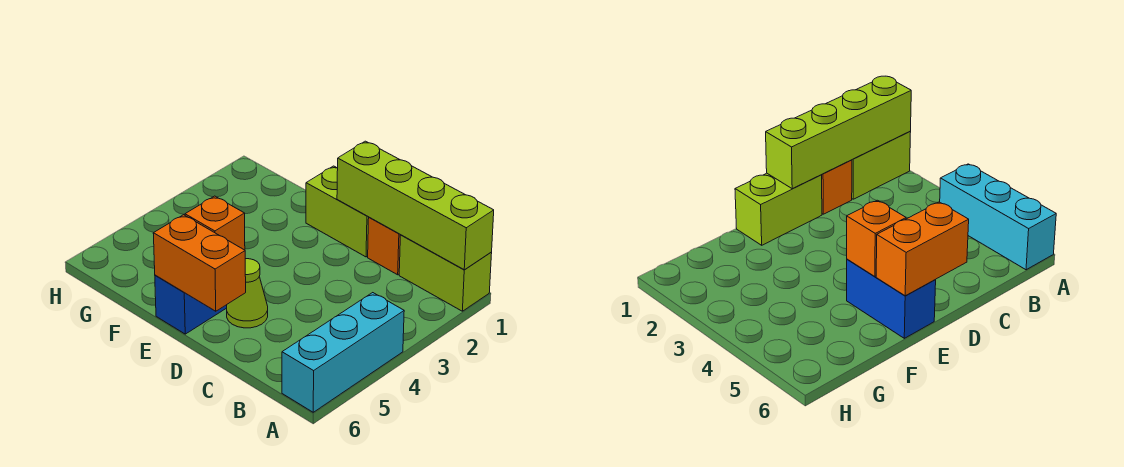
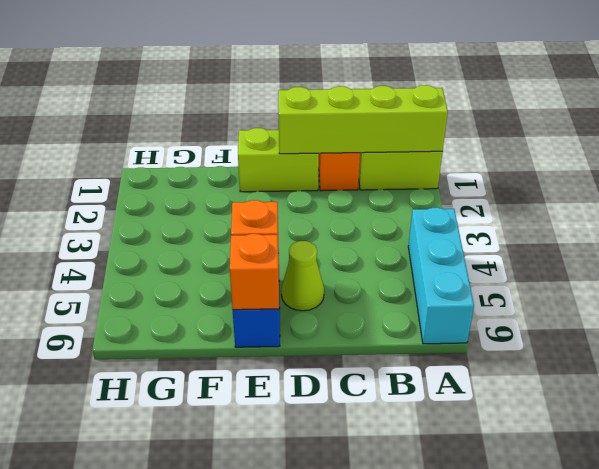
orange 1x2 brick [153,215,246,311] -> orange 1x1 brick [230,234,279,310]

